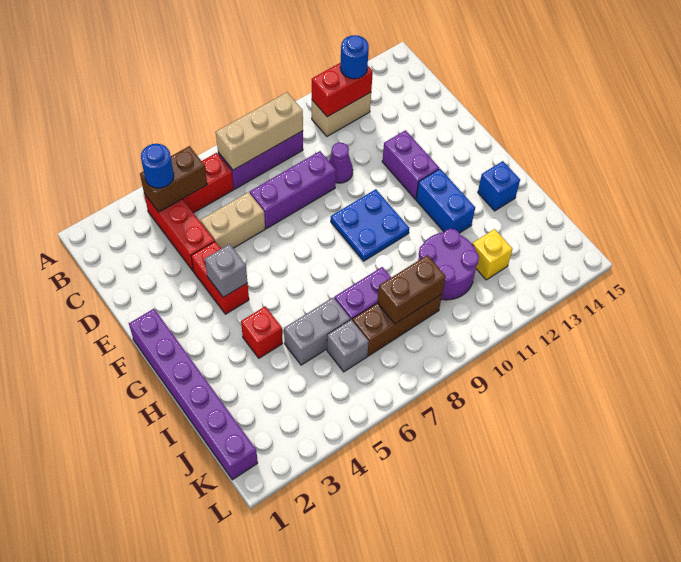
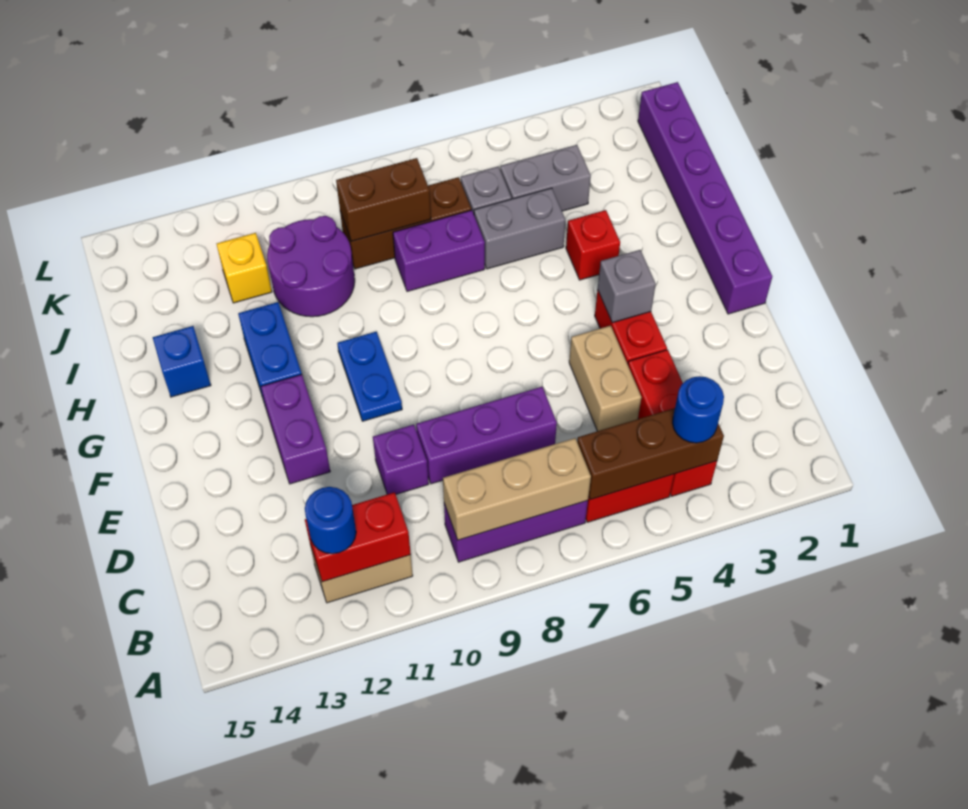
brown 1x2 brick [140,146,207,212] -> brown 1x3 brick [577,408,724,500]
tan 1x2 brick [200,192,265,249] -> tan 1x2 brick turned to [569,325,642,431]
purple 1x1 cone [329,143,353,183] -> purple 1x1 brick [373,425,429,494]
blue 2x2 plate [331,189,409,261] -> blue 1x2 plate [337,332,402,421]
none -> grey 1x2 brick [500,145,591,211]

